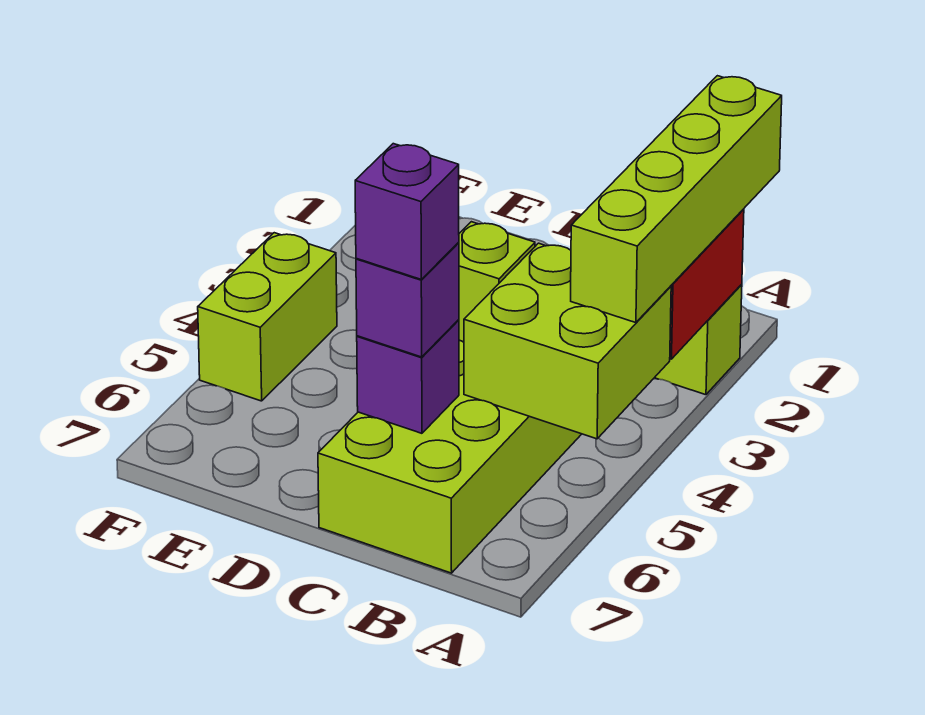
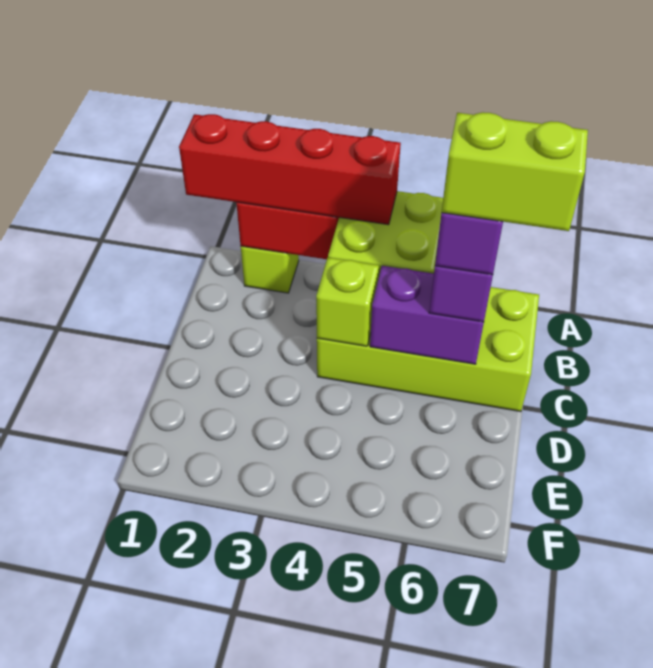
lime 1x4 brick [571,76,782,323] -> red 1x4 brick [179,114,401,225]
purple 1x1 brick [357,320,459,433] -> purple 1x2 brick [370,266,484,364]
lime 1x2 brick [198,233,337,401] -> lime 1x2 brick moved to [442,112,588,231]

